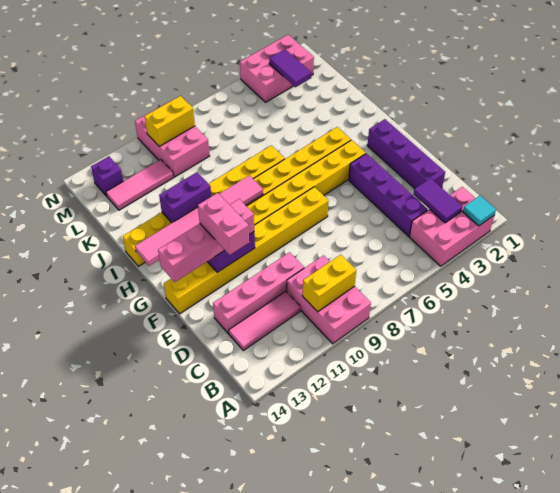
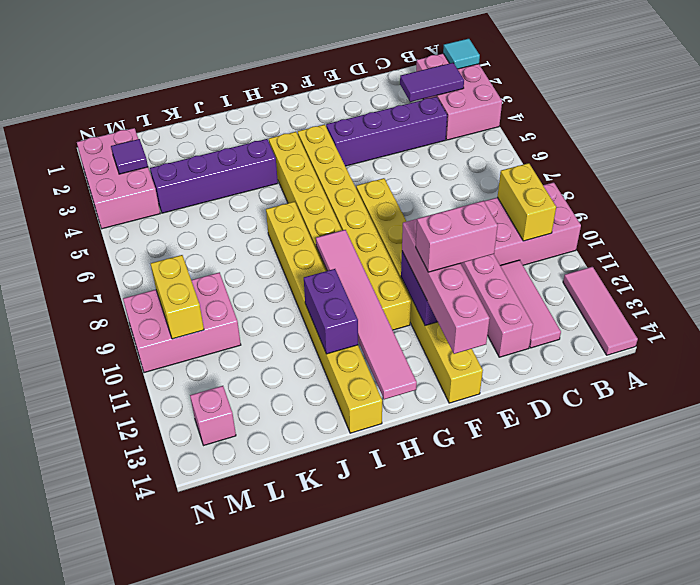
purple 1x4 brick [367,119,445,189] -> purple 1x4 brick moved to [150,139,278,213]
purple 1x2 tile [269,49,311,87] -> purple 1x1 tile [111,139,148,174]
pink 1x3 tile [106,160,174,210] -> pink 1x3 tile moved to [563,267,638,355]
purple 1x1 brick [91,156,123,196] -> pink 1x1 brick [190,386,236,445]

